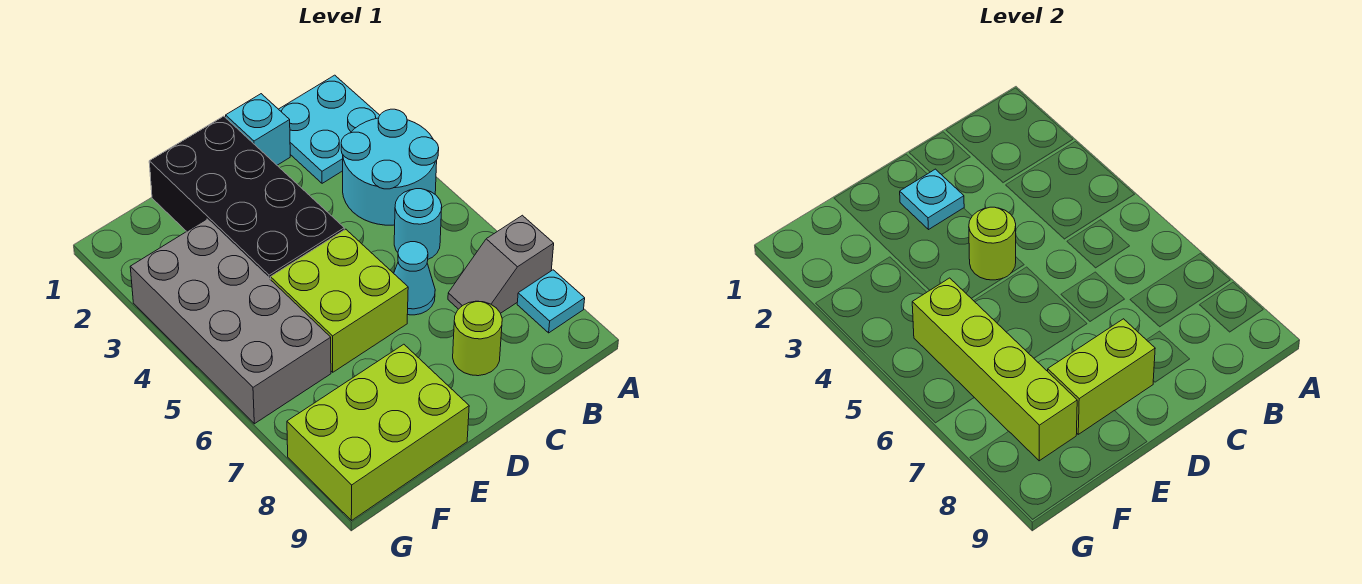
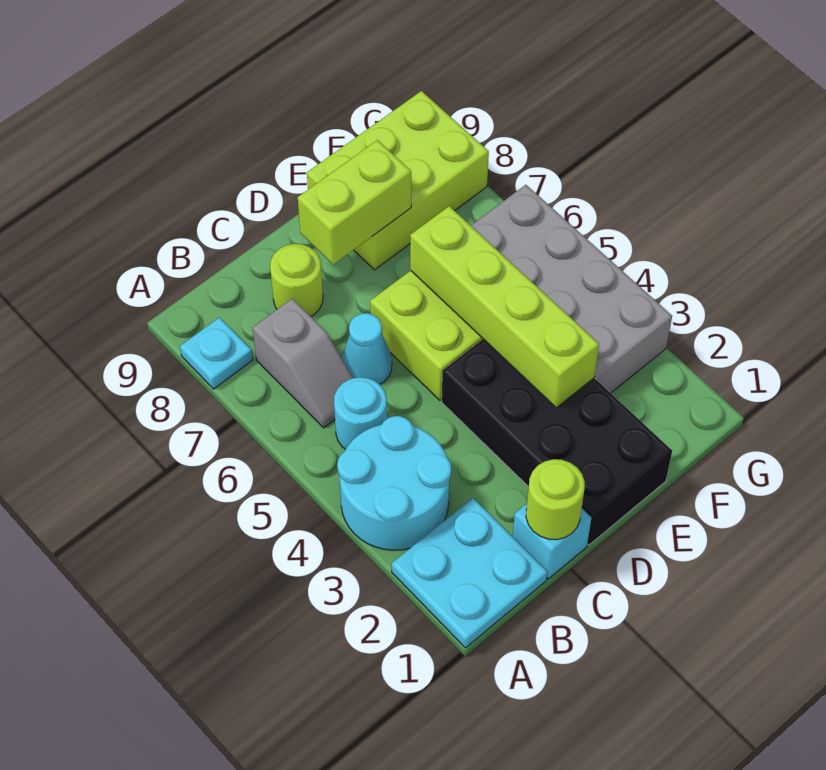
grey 1x2 slope [448,215,554,313] -> grey 1x2 slope turned to [252,299,353,428]
cyan 1x1 plate [900,169,964,230] -> none
lime 1x1 round brick [969,207,1016,280] -> lime 1x1 round brick moved to [526,459,585,540]
lime 1x4 brick [912,278,1077,461] -> lime 1x4 brick moved to [410,206,599,408]

